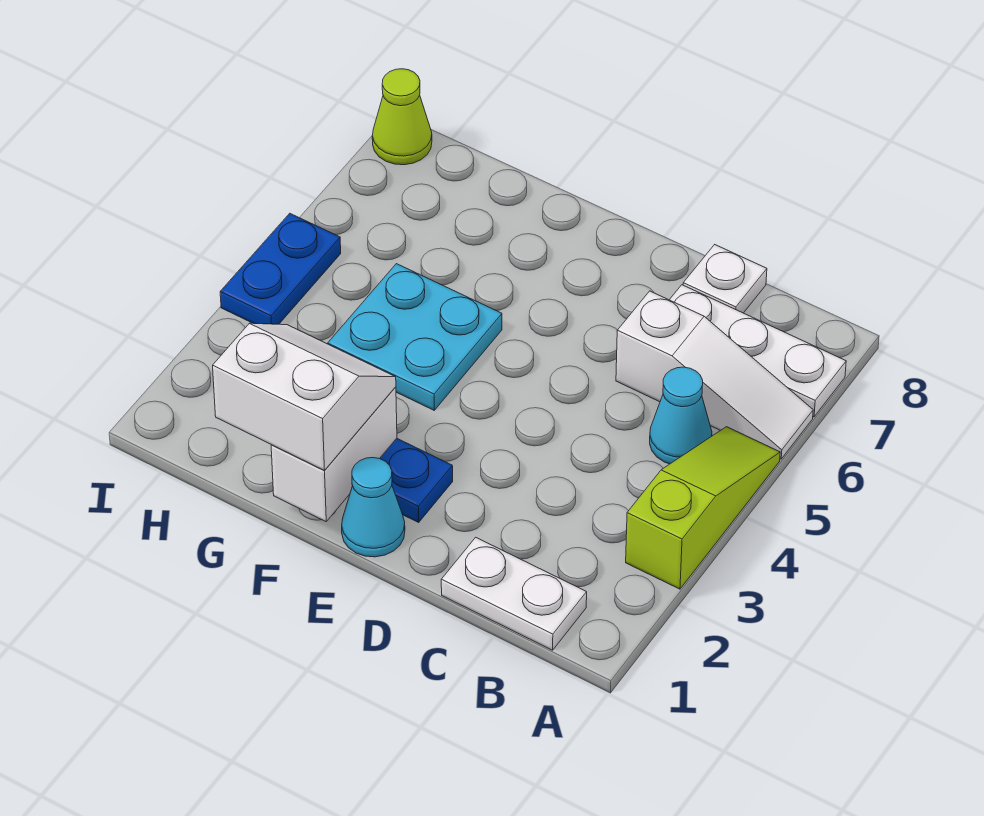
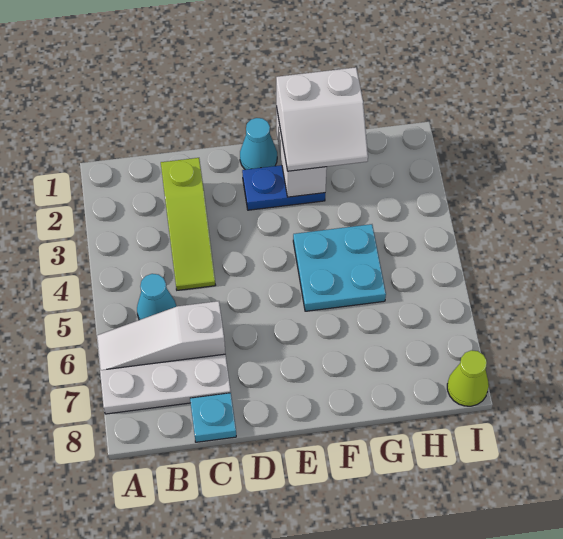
lime 1x3 slope [626,427,780,589] -> lime 1x3 slope moved to [161,158,215,290]
white 1x2 plate [441,537,587,650] -> none
white 1x1 plate [683,245,767,313] -> cyan 1x1 plate [190,393,236,442]
blue 1x2 plate [220,213,341,324] -> none

